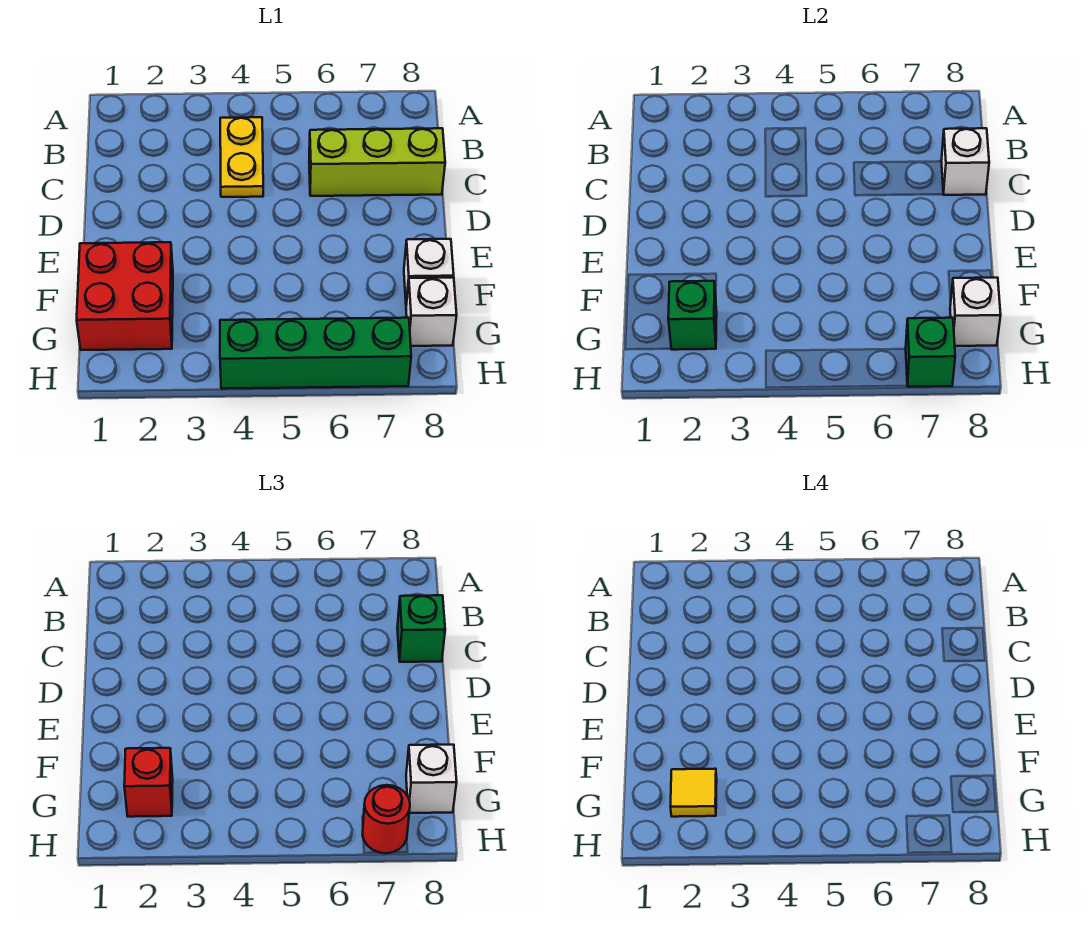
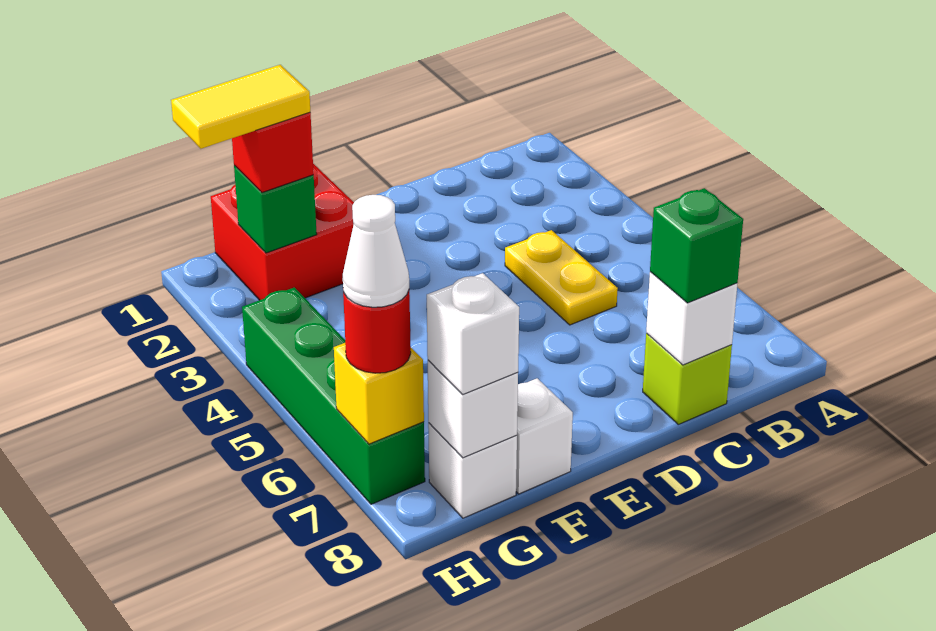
yellow 1x2 plate [220,117,263,197] -> yellow 1x2 plate turned to [505,230,618,325]
lime 1x3 brick [309,128,445,196] -> lime 1x1 brick [643,333,732,424]
yellow 1x1 tile [670,769,717,817] -> yellow 1x2 tile [171,65,310,149]
green 1x1 brick [906,318,955,387] -> yellow 1x1 brick [334,343,424,444]
none -> white 1x1 cone [343,195,409,307]

